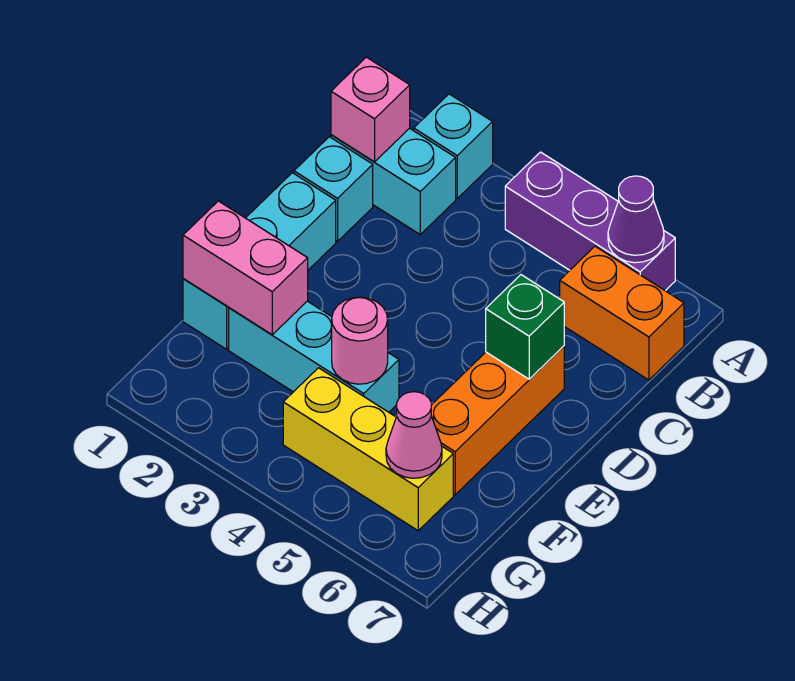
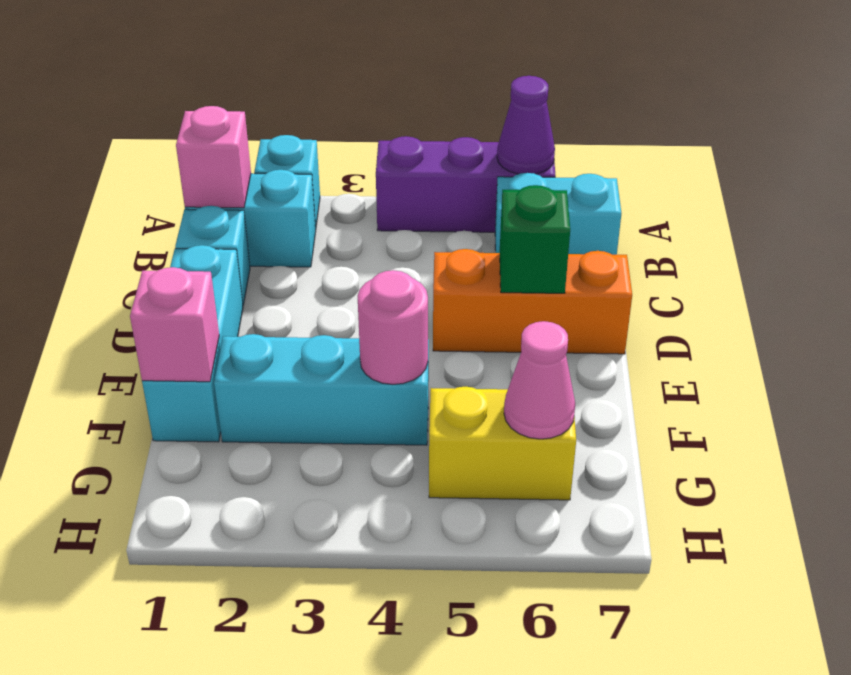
orange 1x2 brick [560,246,684,380] -> cyan 1x2 brick [495,173,621,255]
orange 1x3 brick [431,346,564,495] -> orange 1x3 brick turned to [433,249,632,354]
pink 1x2 brick [183,201,308,335] -> pink 1x1 brick [130,267,219,382]
yellow 1x3 brick [283,368,453,531] -> yellow 1x2 brick [429,387,576,500]

